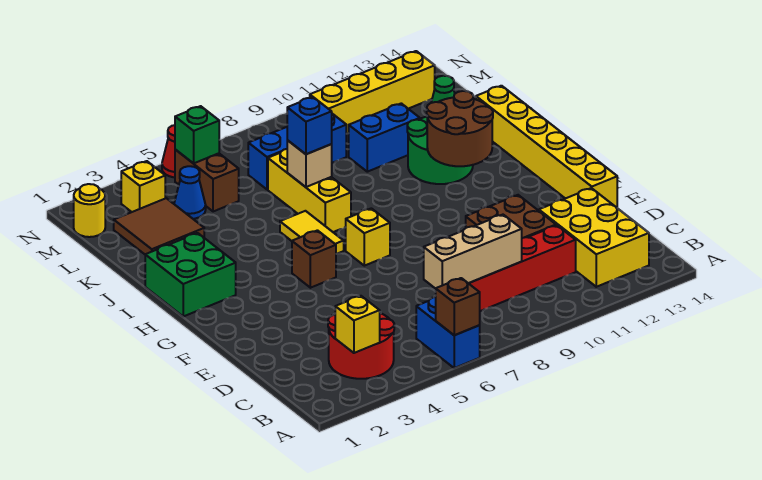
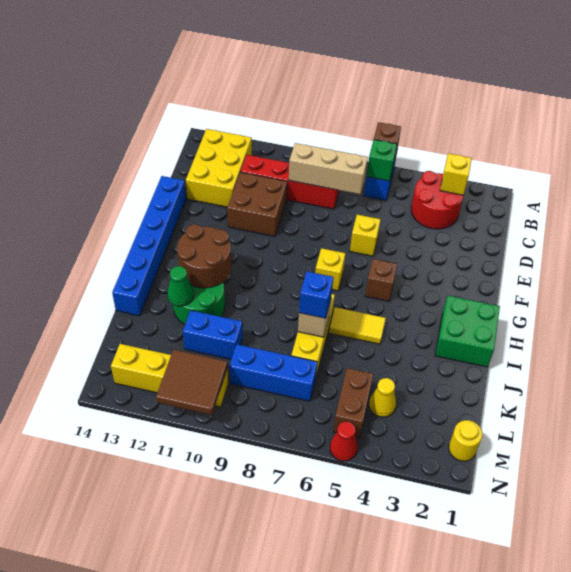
yellow 1x6 brick [476,86,617,208] -> blue 1x6 brick [112,176,186,316]
yellow 1x2 tile [280,211,344,254] -> yellow 1x2 tile turned to [329,307,386,344]
brown 2x2 tile [114,198,204,254] -> brown 2x2 tile moved to [156,350,228,415]
blue 1x1 cone [174,166,206,219] -> yellow 1x1 cone [369,378,396,417]
yellow 1x1 brick [121,161,165,212] -> yellow 1x1 brick moved to [350,215,381,256]
green 1x1 brick [175,106,219,163] -> green 1x1 brick moved to [367,140,397,181]

